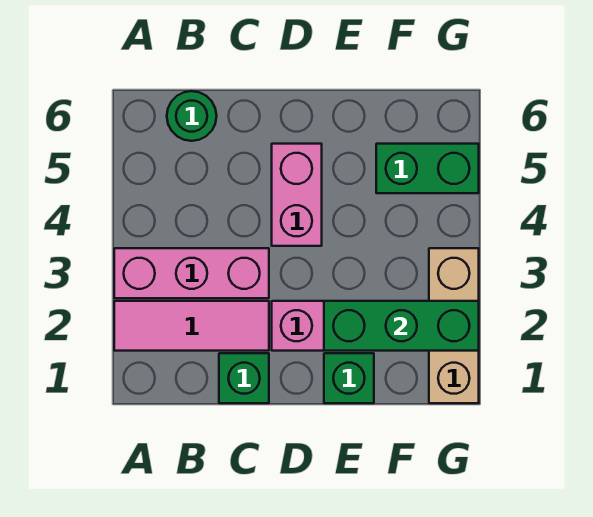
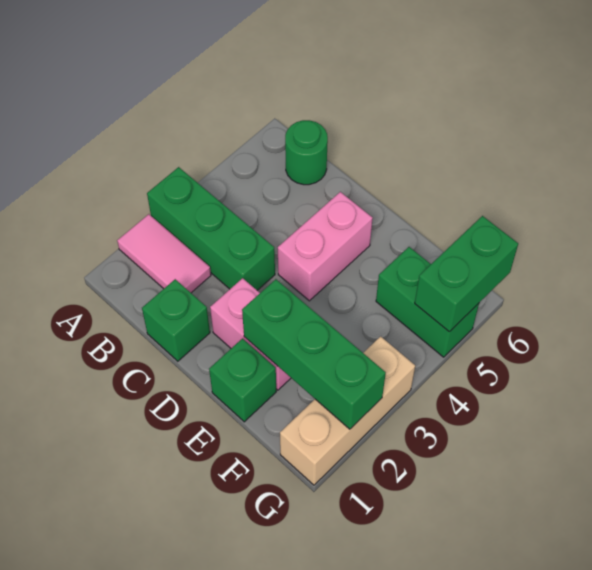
pink 1x3 tile [114,301,269,351] -> pink 1x2 tile [117,214,211,293]
pink 1x3 brick [114,248,269,298] -> green 1x3 brick [147,167,275,290]
none -> green 1x2 brick [415,216,518,331]

